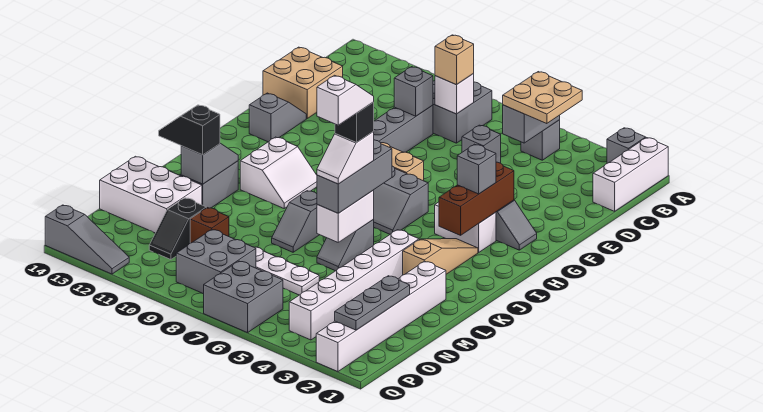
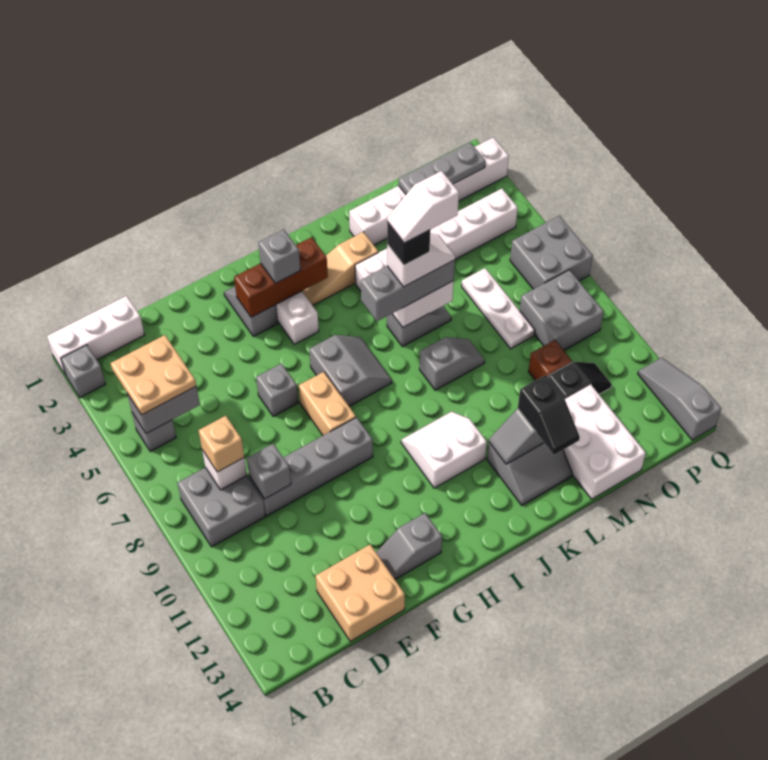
grey 1x1 brick [462,125,501,163] -> grey 1x1 brick moved to [256,364,298,416]

